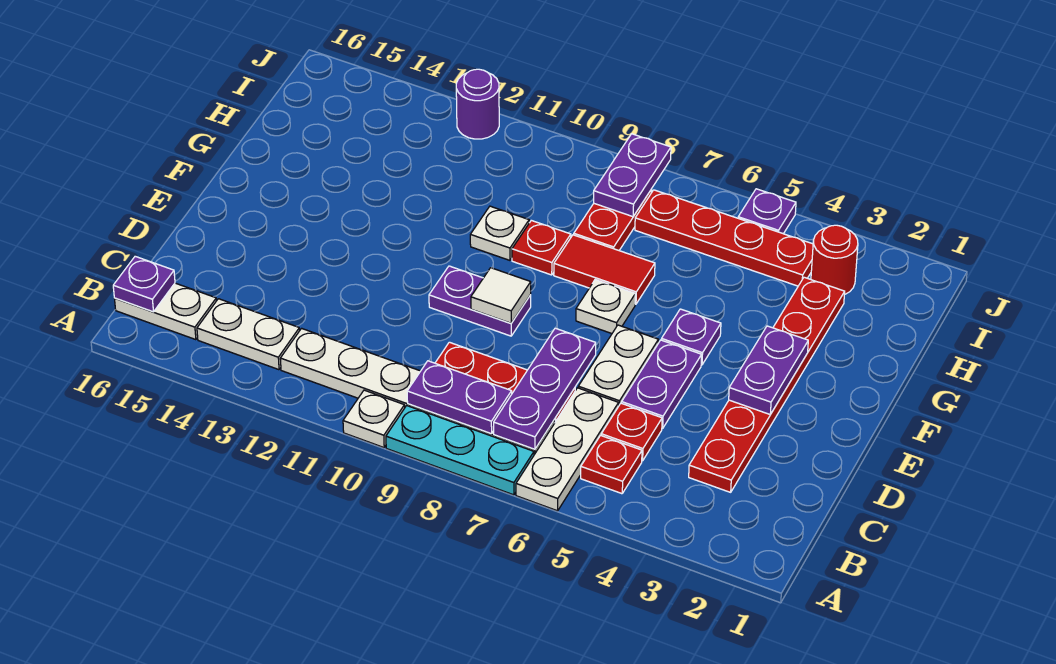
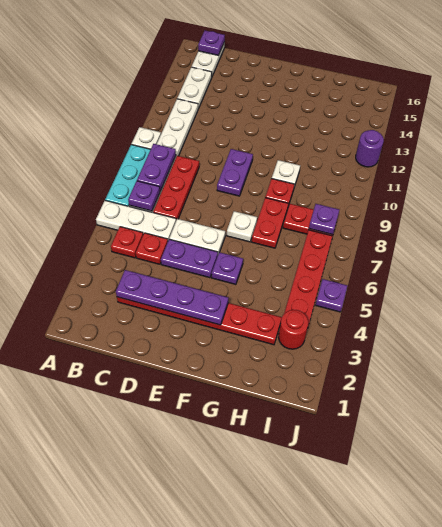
purple 1x3 plate [494,328,596,449] -> purple 1x1 plate [128,181,160,211]
purple 1x2 plate [729,326,808,414] -> purple 1x4 plate [116,270,228,325]
white 1x1 tile [471,268,531,323] -> none
red 1x2 tile [554,235,655,304] -> red 1x2 plate [252,198,288,248]
purple 1x2 plate [594,134,671,217] -> purple 1x1 plate [309,204,339,235]

